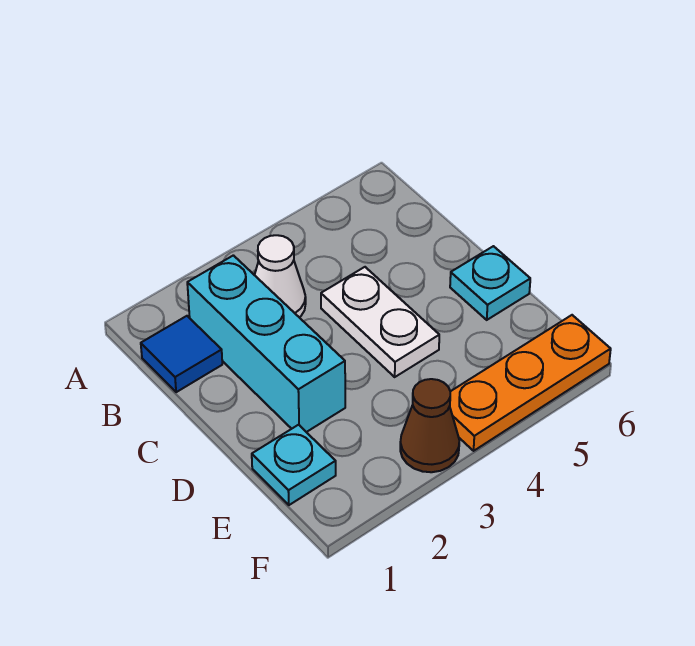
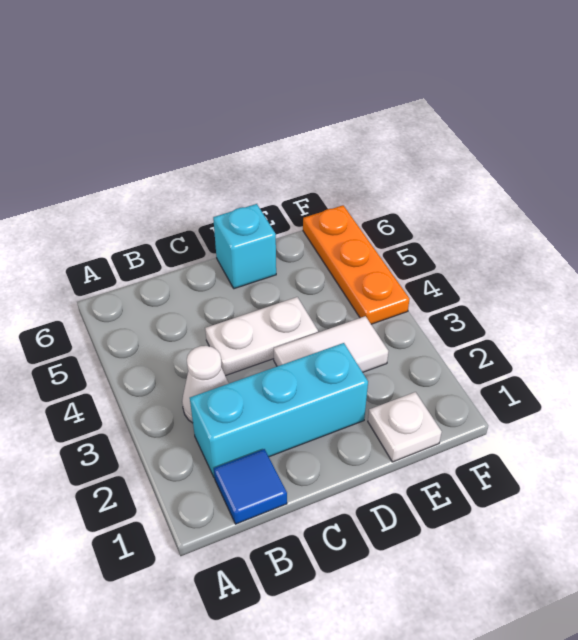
none -> white 1x2 tile [274,316,388,372]
cyan 1x1 plate [450,246,530,320] -> cyan 1x1 brick [213,204,276,289]
cyan 1x1 plate [252,425,336,505] -> white 1x1 plate [368,392,442,462]
brown 1x1 cone [400,379,459,472] -> none

